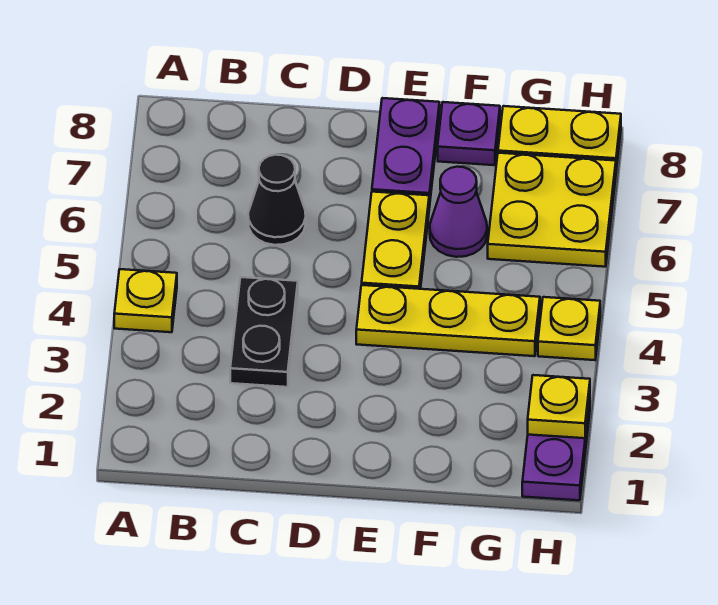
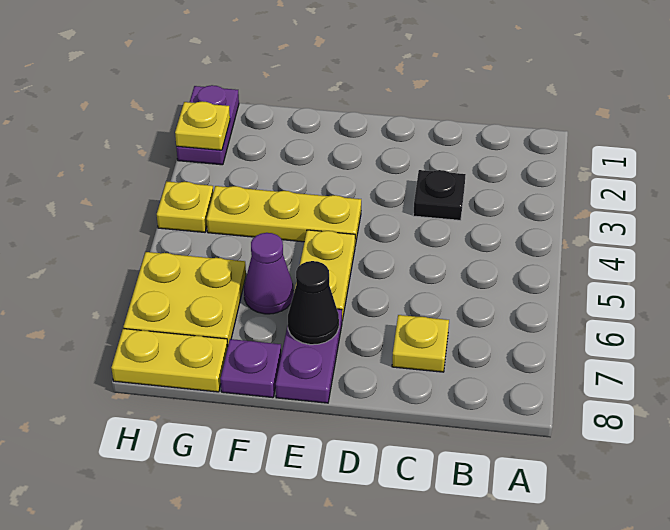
yellow 1x1 plate [114,269,177,332] -> yellow 1x1 plate moved to [392,315,449,372]
black 1x2 plate [230,277,298,387] -> black 1x1 plate [413,170,466,220]
black 1x1 cone [248,155,306,245] -> black 1x1 cone moved to [288,261,339,345]

